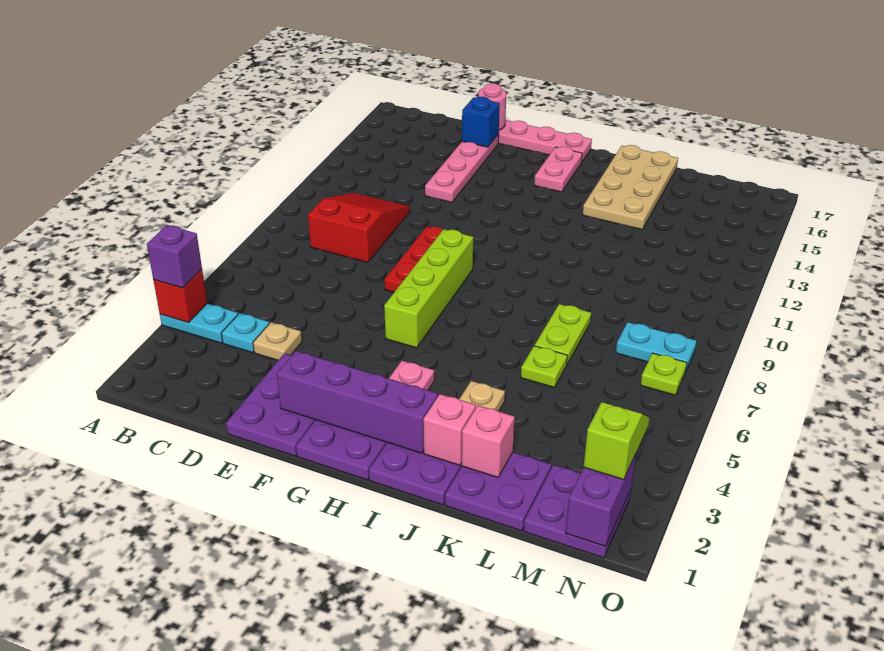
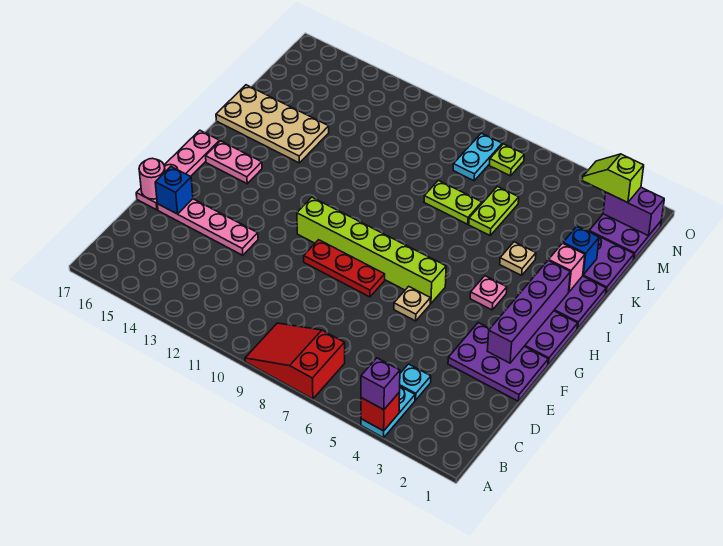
red 2x3 slope [308,193,410,263] -> red 2x3 slope moved to [245,323,345,399]
tan 1x1 plate [253,322,302,360] -> tan 1x1 plate moved to [394,286,430,321]
lime 1x4 brick [384,229,473,348] -> lime 1x6 brick [297,197,446,303]
pink 1x1 brick [462,405,515,477] -> blue 1x1 brick [563,226,599,275]
lime 1x1 plate [521,346,567,387] -> lime 1x2 plate [469,186,519,235]

